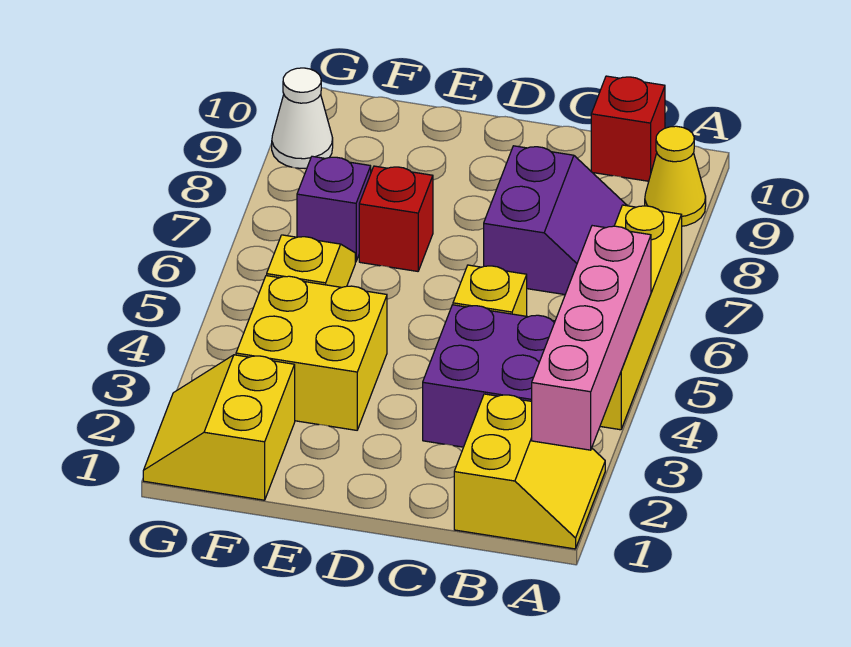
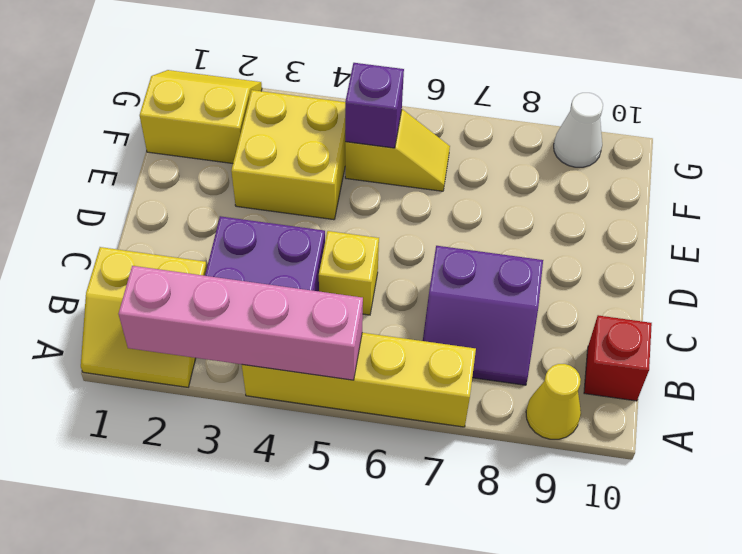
red 1x1 brick [359,166,433,271] -> none
purple 1x1 brick [297,156,371,262] -> purple 1x1 brick moved to [345,63,404,148]

